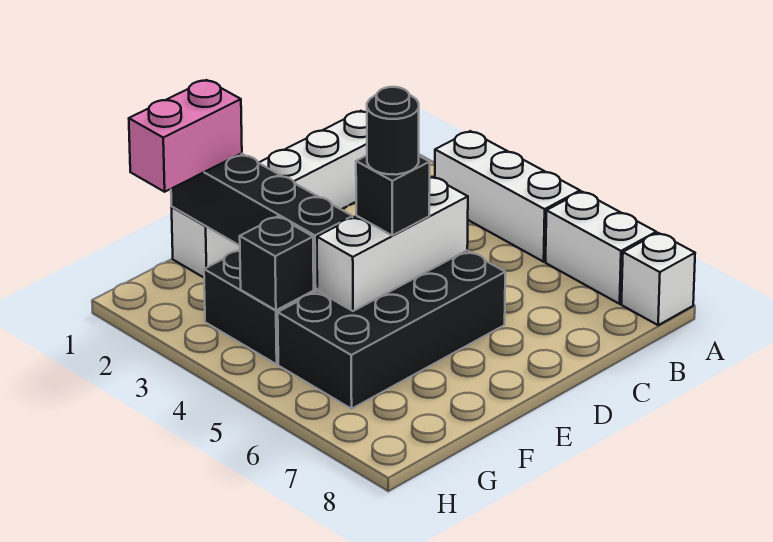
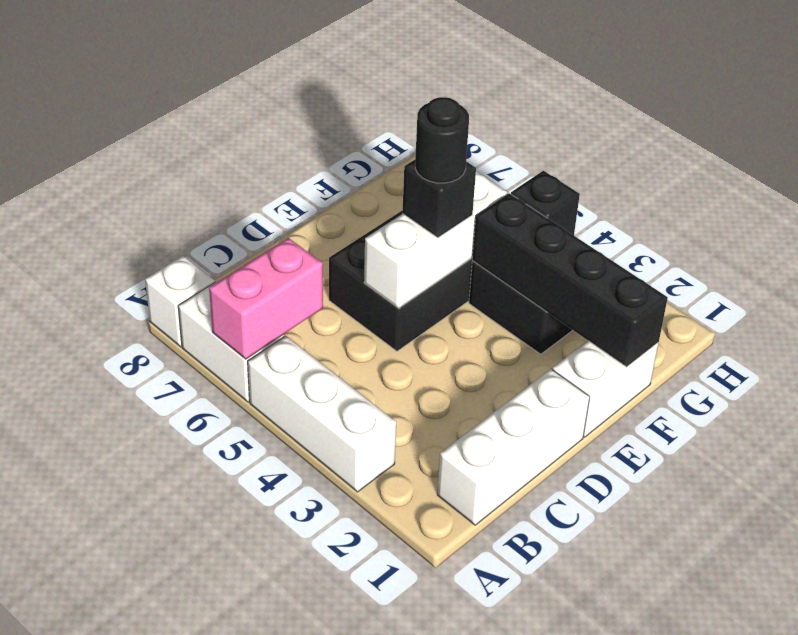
pink 1x2 brick [129,80,242,192] -> pink 1x2 brick moved to [209,238,323,359]

